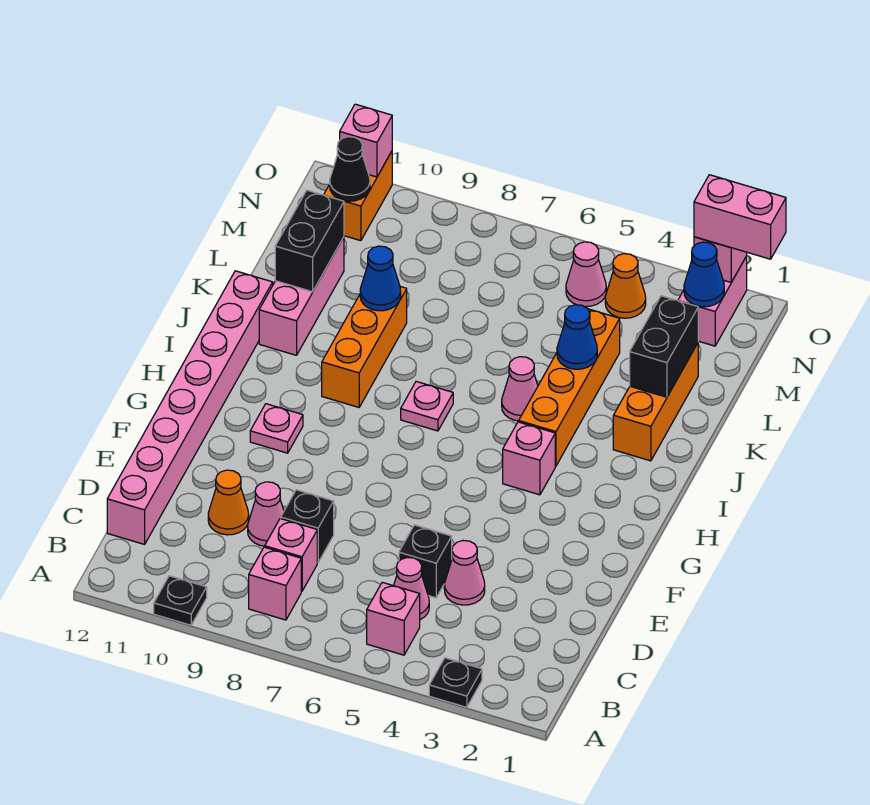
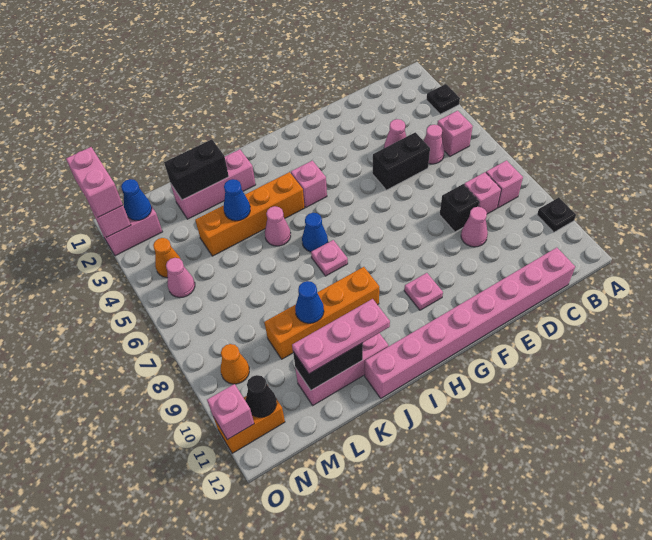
black 1x1 brick [399,525,452,598] -> black 1x2 brick [372,132,430,190]
orange 1x1 cone [208,470,249,535] -> orange 1x1 cone moved to [221,344,249,384]
none -> blue 1x1 cone [302,213,328,252]
orange 1x3 brick [322,287,407,407] -> orange 1x4 brick [264,267,379,359]
orange 1x3 brick [613,343,698,461] -> pink 1x3 brick [171,149,256,219]
none -> pink 1x3 plate [292,299,390,374]

